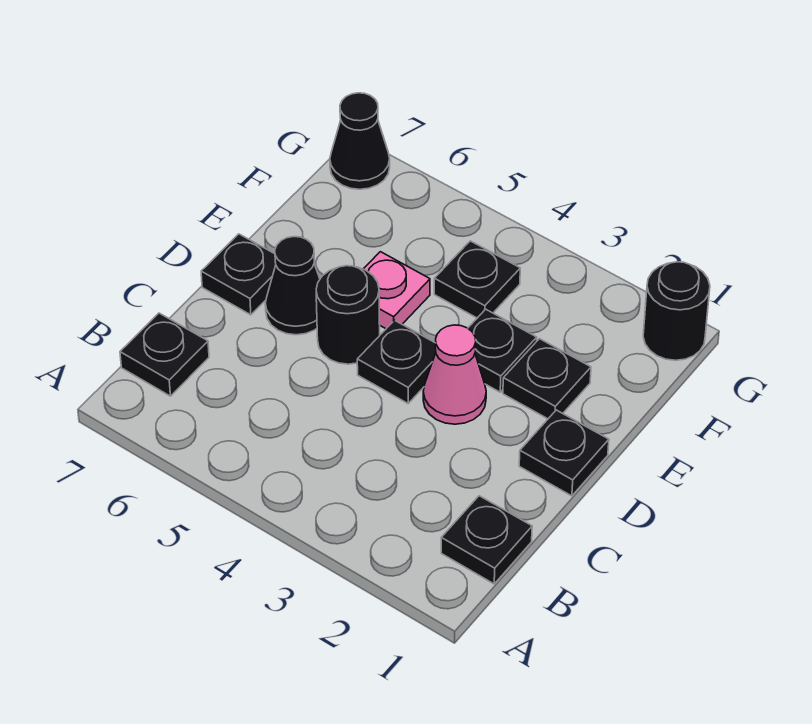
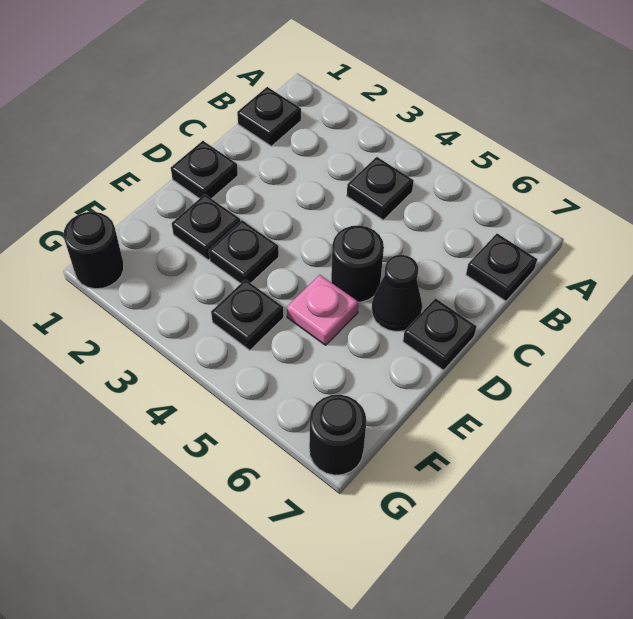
pink 1x1 cone [423,325,486,424] -> none
black 1x1 plate [357,320,436,403] -> black 1x1 plate moved to [347,157,414,220]
black 1x1 cone [330,93,390,189] -> black 1x1 round brick [309,395,366,475]

